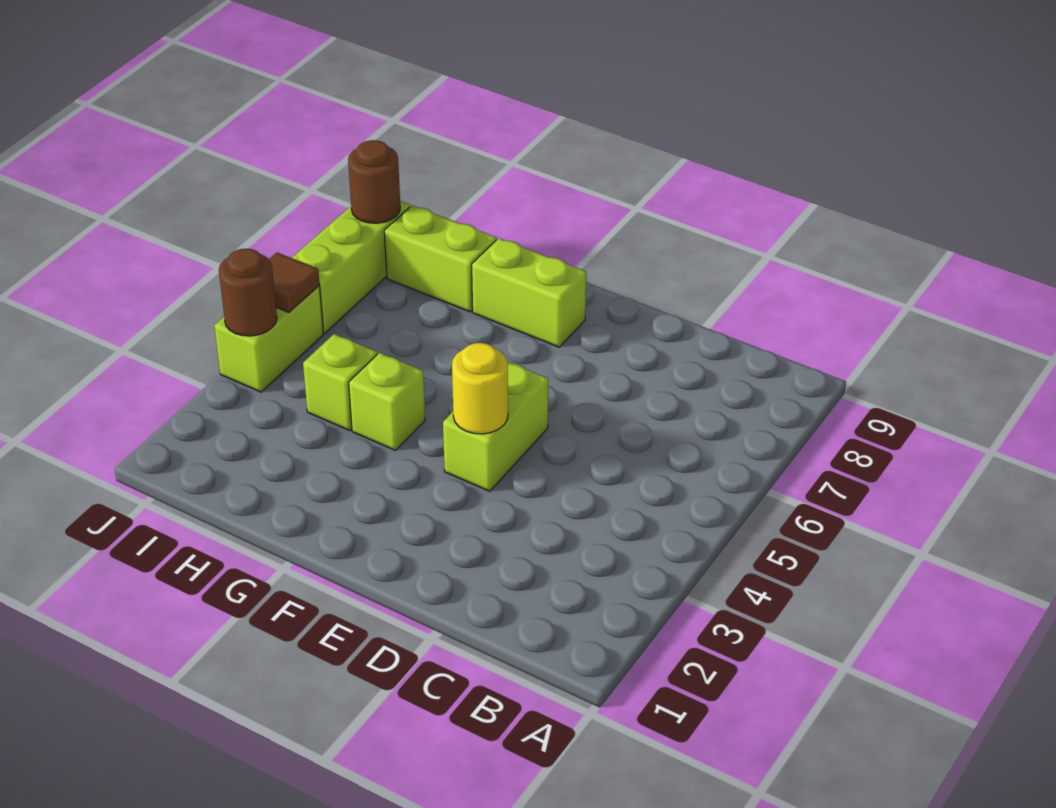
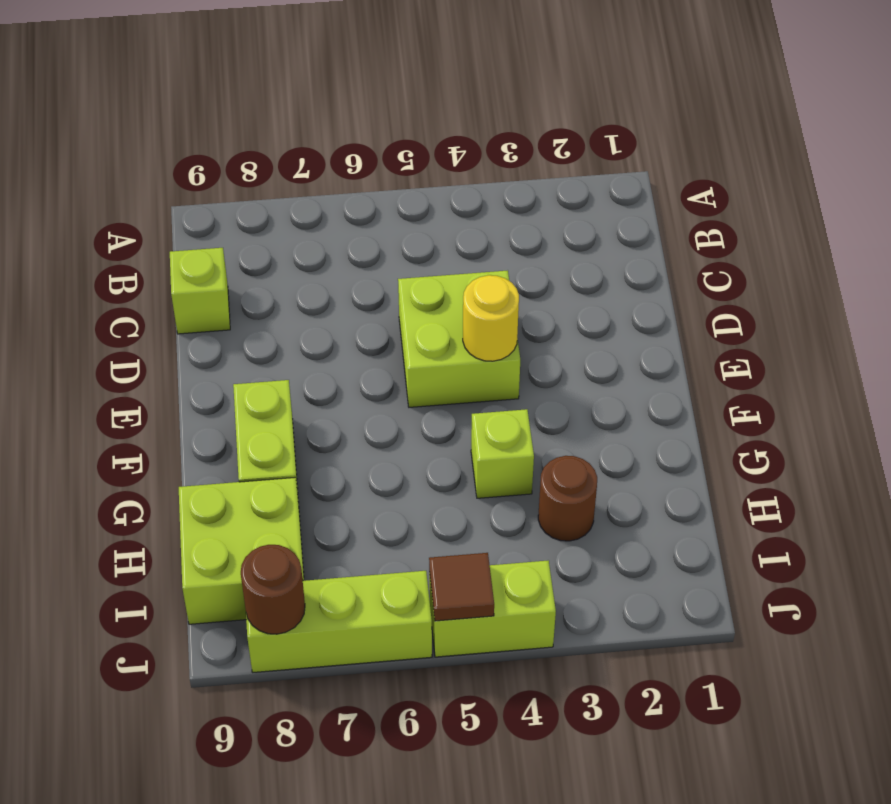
lime 1x2 brick [443,362,548,491] -> lime 2x2 brick [398,270,520,407]
lime 1x1 brick [303,334,377,431] -> lime 1x1 brick moved to [170,248,230,334]
lime 1x2 brick [384,205,497,312] -> lime 2x2 brick [179,477,304,624]
brown 1x1 round brick [219,249,277,336] -> brown 1x1 round brick moved to [538,456,597,541]

